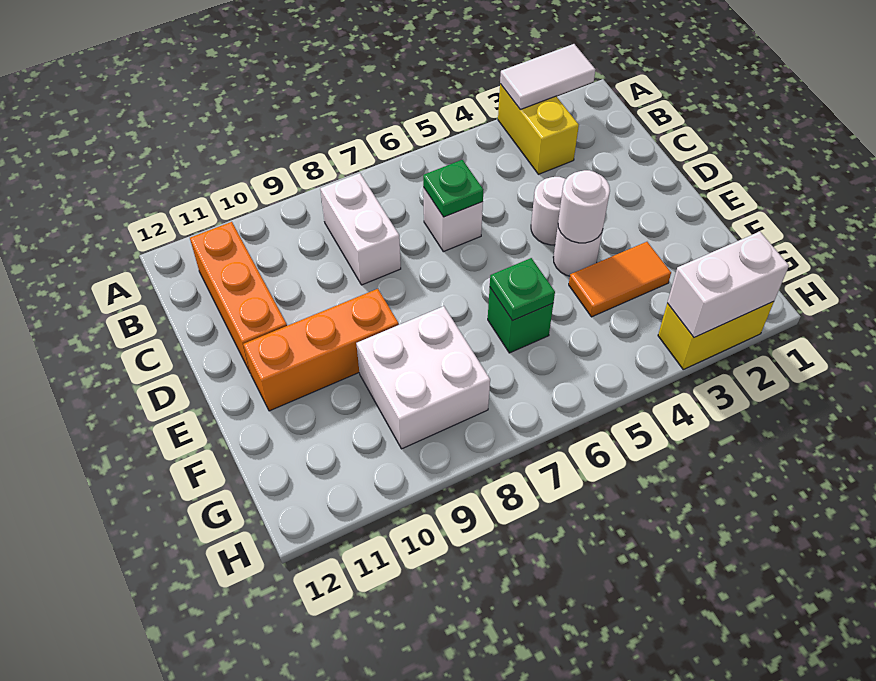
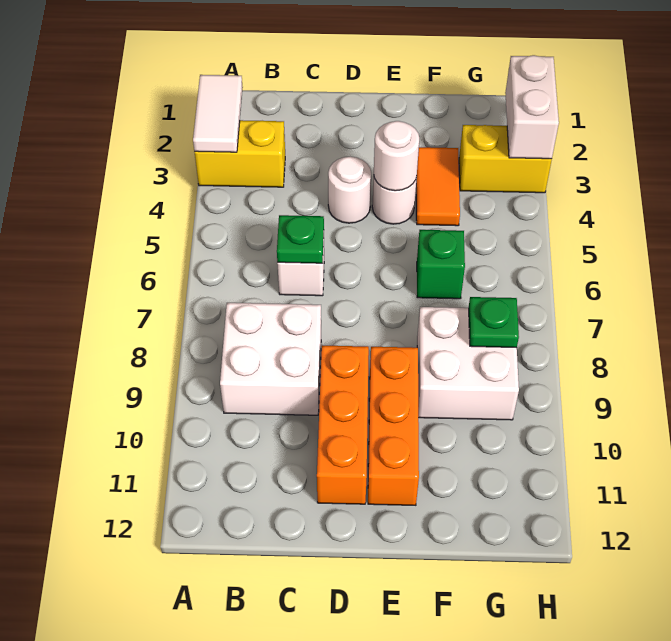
white 1x2 brick [320,173,401,285] -> white 2x2 brick [220,303,321,415]
orange 1x3 brick [190,222,287,374] -> orange 1x3 brick turned to [317,345,369,504]
green 1x1 plate [490,258,555,321] -> green 1x1 plate moved to [469,297,519,348]
yellow 1x2 brick [658,301,774,369] -> yellow 1x2 brick turned to [459,125,552,193]

